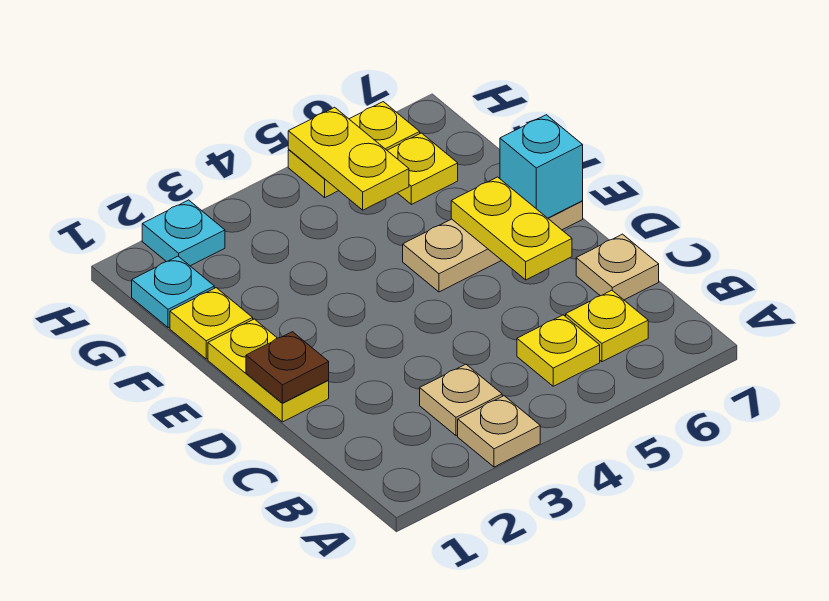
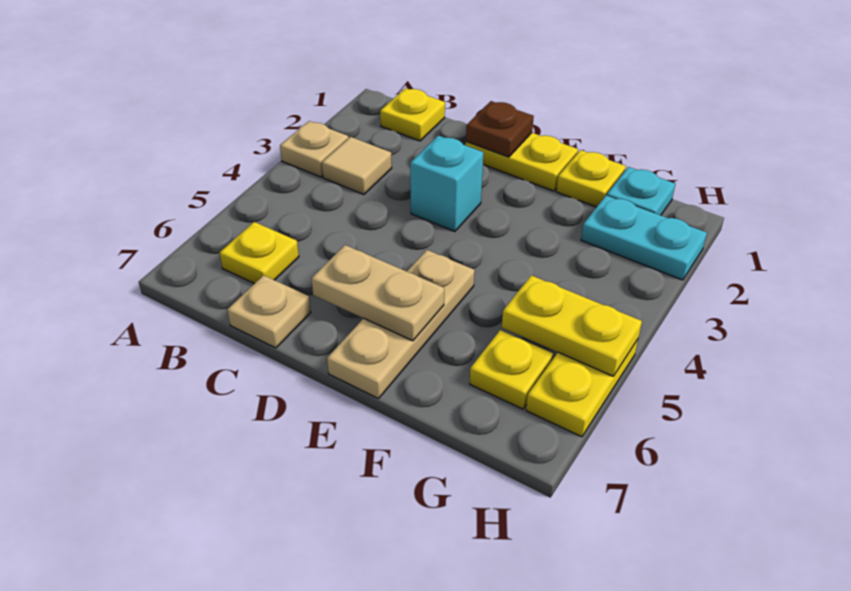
tan 1x1 plate [420,364,502,436] -> tan 1x1 tile [322,137,392,195]
yellow 1x1 plate [517,315,600,386] -> yellow 1x1 plate moved to [380,88,445,141]
yellow 1x2 plate [451,177,572,280] -> tan 1x2 plate [311,245,444,341]
cyan 1x1 brick [500,115,583,218] -> cyan 1x1 brick moved to [410,136,483,232]
cyan 1x1 plate [142,200,225,266] -> cyan 1x2 plate [581,195,707,280]

